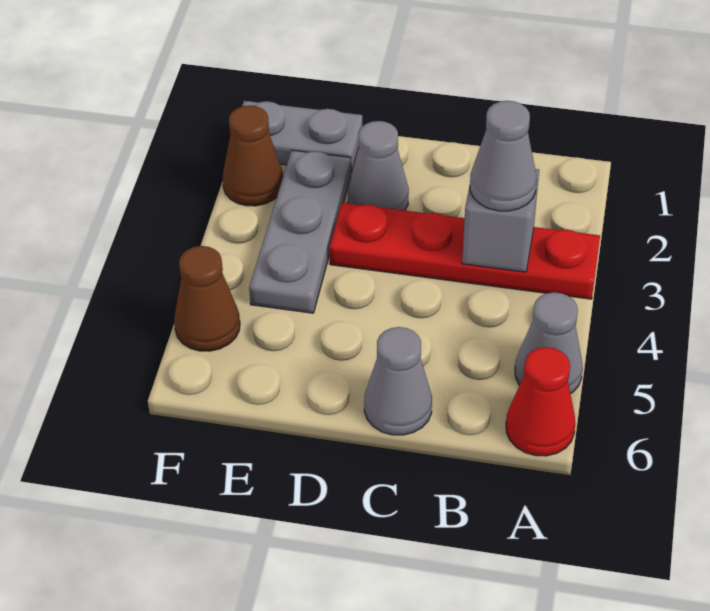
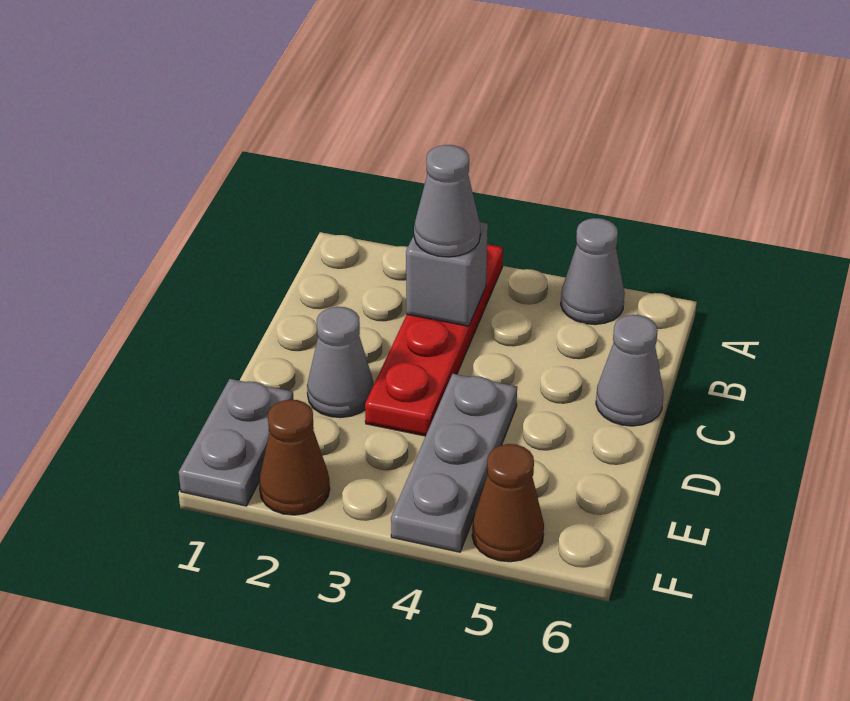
red 1x1 cone [506,347,575,456] -> none
grey 1x3 plate [249,150,351,313] -> grey 1x3 plate turned to [391,374,517,552]

